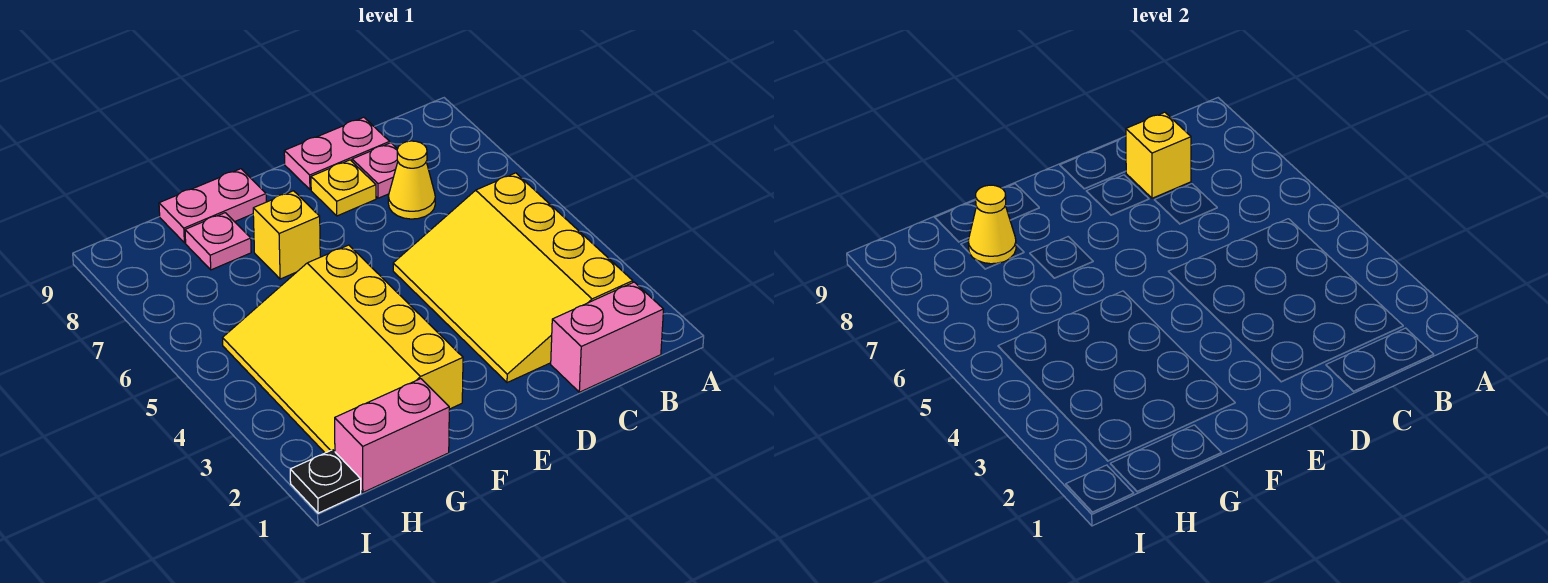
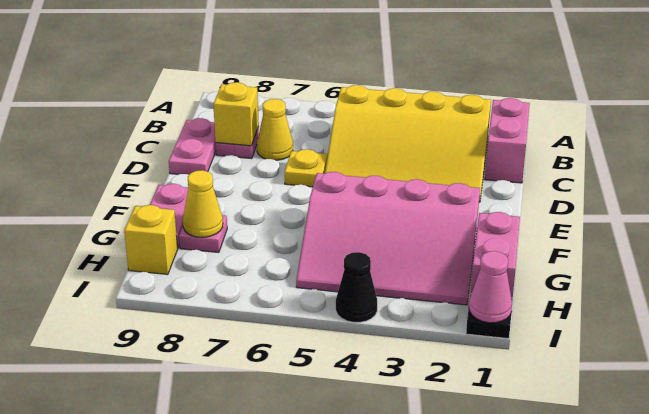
yellow 1x1 plate [311,160,376,216] -> yellow 1x1 plate moved to [285,149,328,187]
yellow 3x4 slope [223,245,463,453] -> pink 3x4 slope [296,172,480,305]
yellow 1x1 brick [253,191,320,279] -> yellow 1x1 brick moved to [124,205,178,275]
none -> pink 1x1 cone [469,251,512,323]
none -> black 1x1 cone [336,252,377,322]

